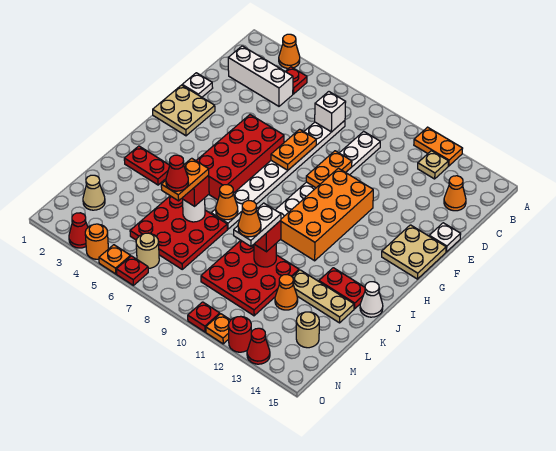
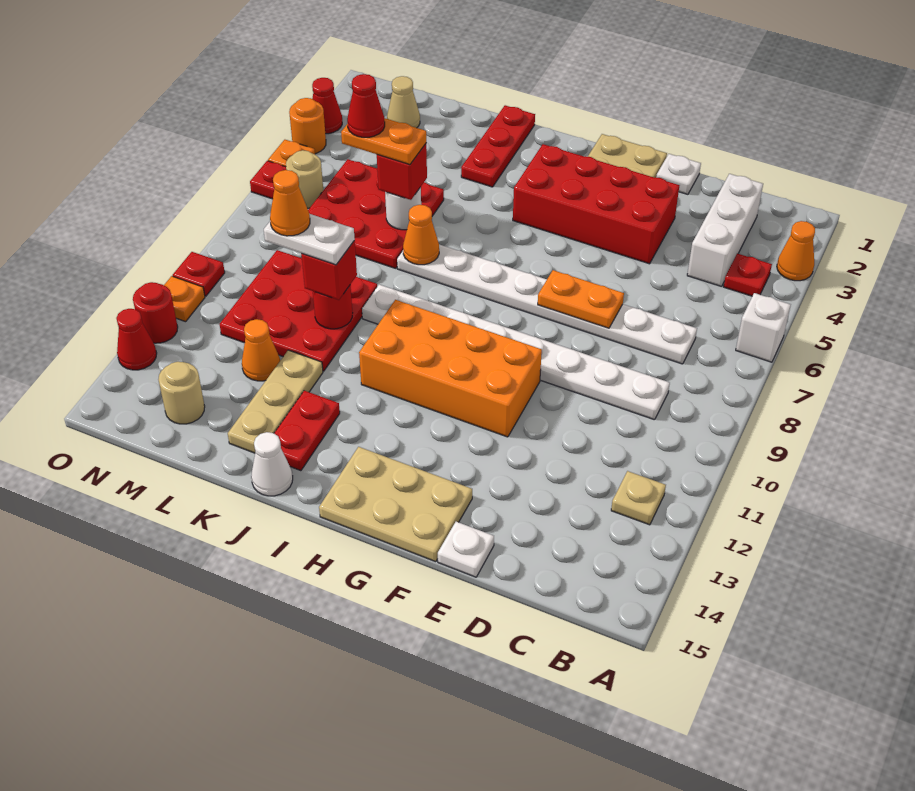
orange 1x2 plate [414,127,463,166] -> none
white 1x1 brick [315,92,346,132] -> white 1x1 brick moved to [736,293,791,362]
orange 1x1 cone [444,176,466,211] -> none
orange 1x2 plate [306,151,352,188] -> none
red 2x4 brick [196,115,284,200] -> red 2x4 brick moved to [513,144,679,264]
tan 2x2 plate [382,225,446,279] -> tan 2x3 plate [319,447,472,562]
red 1x2 plate [124,146,170,185] -> red 1x3 plate [461,105,535,187]

